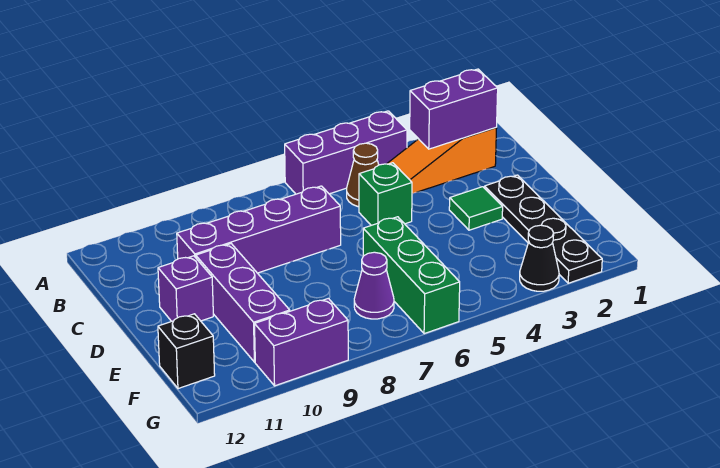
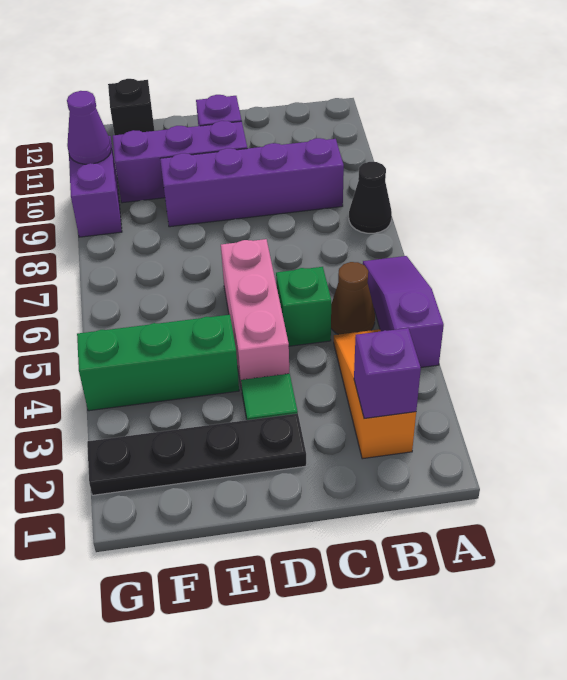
purple 1x3 brick [285,111,407,194] -> purple 1x3 slope [363,256,444,367]
purple 1x2 brick [410,69,498,149] -> purple 1x1 brick [354,328,421,418]
purple 1x4 brick [177,186,341,273] -> purple 1x4 brick turned to [160,138,344,227]
none -> pink 1x3 brick [221,239,289,390]
green 1x3 brick [363,217,460,334] -> green 1x3 brick moved to [77,315,239,411]
purple 1x1 cone [354,252,394,319] -> purple 1x1 cone moved to [67,91,111,164]
black 1x1 cone [520,225,559,291] -> black 1x1 cone moved to [349,162,392,233]

